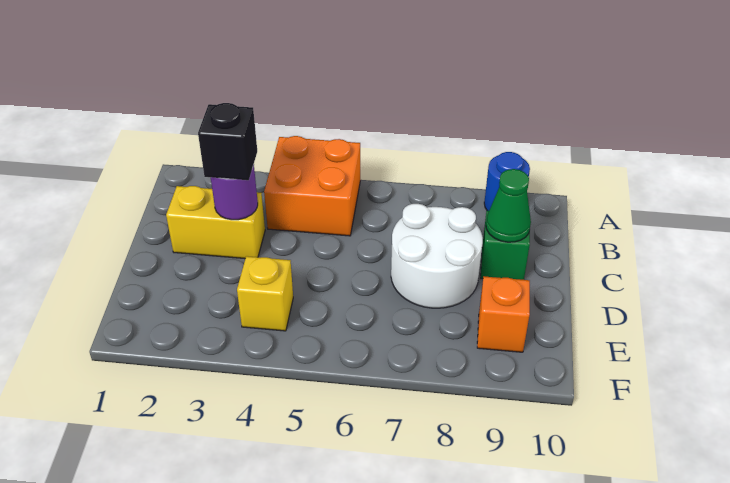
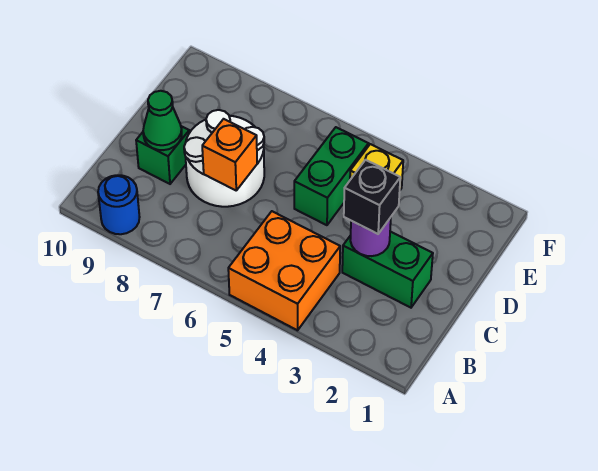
yellow 1x2 brick [166,186,265,259] -> green 1x2 brick [342,232,433,308]
none -> green 1x2 brick [294,127,368,225]
orange 1x1 brick [477,276,530,352] -> orange 1x1 brick moved to [202,119,257,190]

